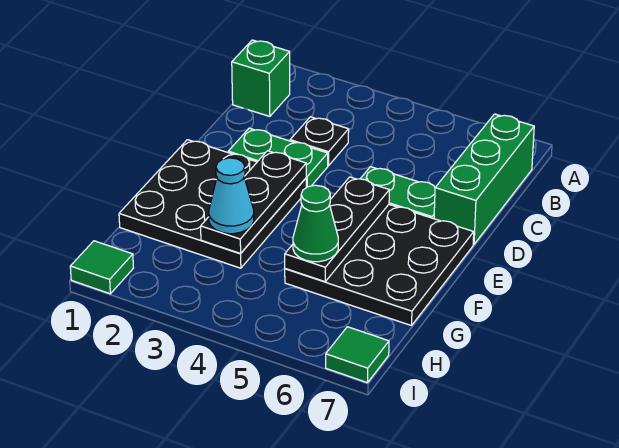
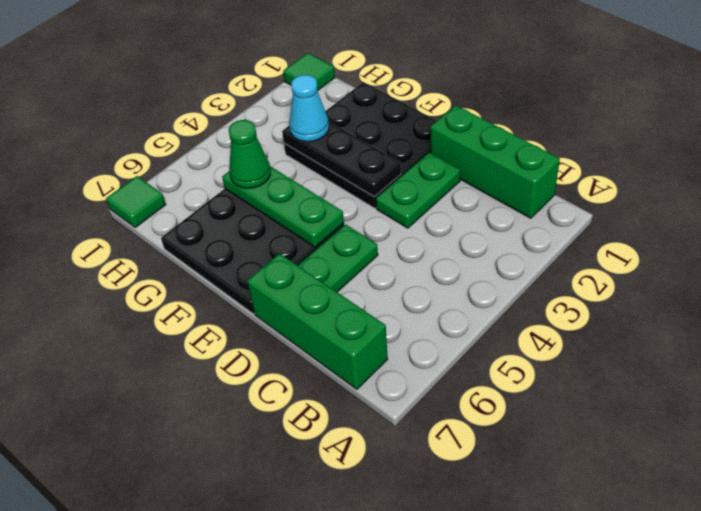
green 1x1 brick [232,40,290,116] -> green 1x3 brick [430,105,560,218]
black 1x1 plate [290,117,349,166] -> none
black 1x3 plate [285,177,389,282] -> green 1x3 plate [222,166,344,247]

